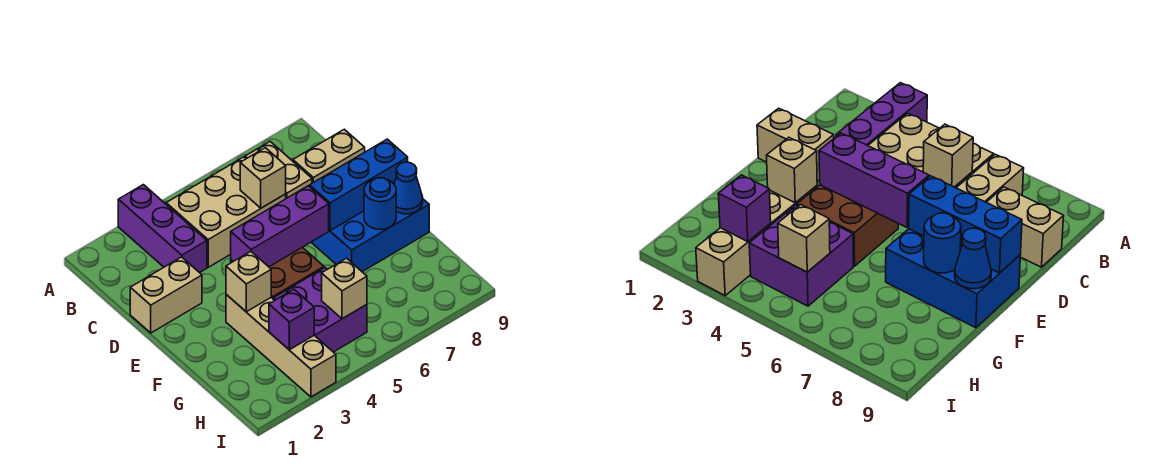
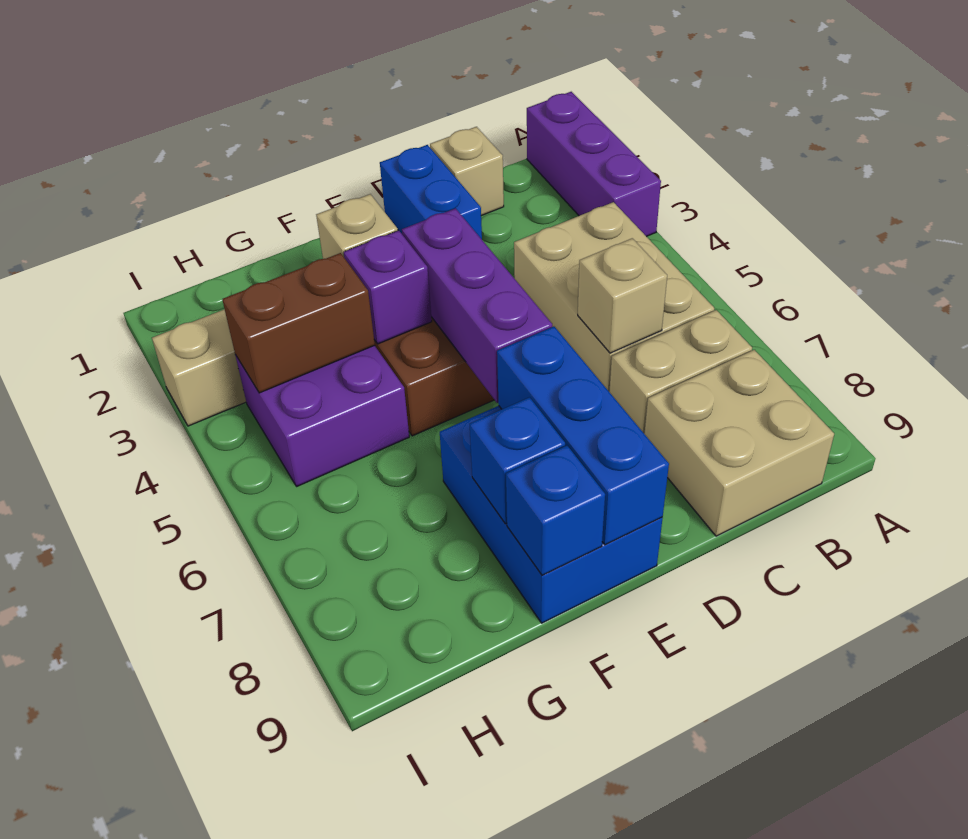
purple 1x3 brick [118,185,207,273] -> purple 1x3 brick turned to [527,92,661,237]
tan 1x2 brick [293,129,365,183] -> tan 2x2 brick [644,350,834,536]
tan 1x2 brick [130,257,202,333] -> blue 1x2 brick [380,145,482,239]
blue 1x1 round brick [364,178,396,230] -> blue 1x1 brick [470,397,565,524]
blue 1x1 cone [394,162,423,214] -> blue 1x1 brick [506,446,605,575]
none -> brown 1x2 brick [222,253,375,393]
purple 1x1 brick [269,289,314,350] -> purple 1x1 brick moved to [344,230,432,344]
tan 1x1 brick [322,258,367,319] -> tan 1x1 brick moved to [430,127,504,216]

